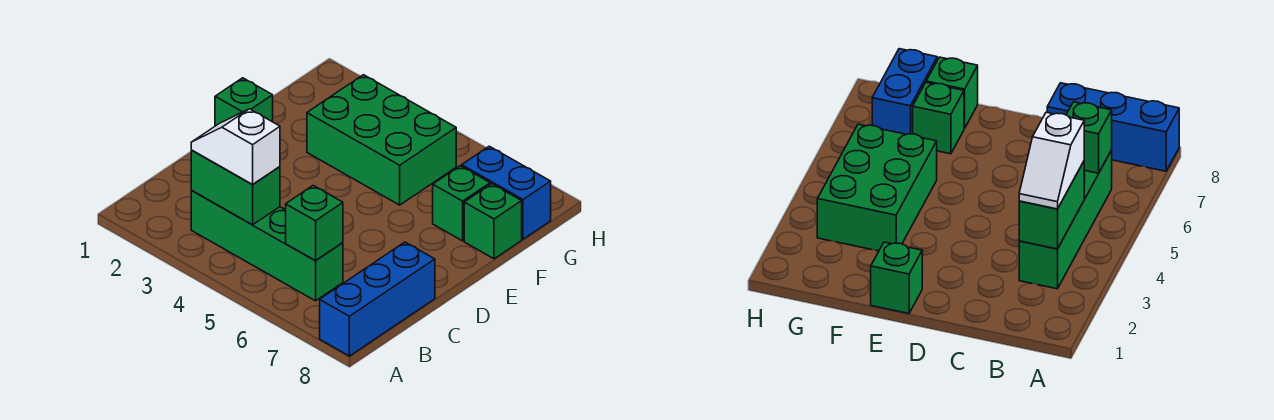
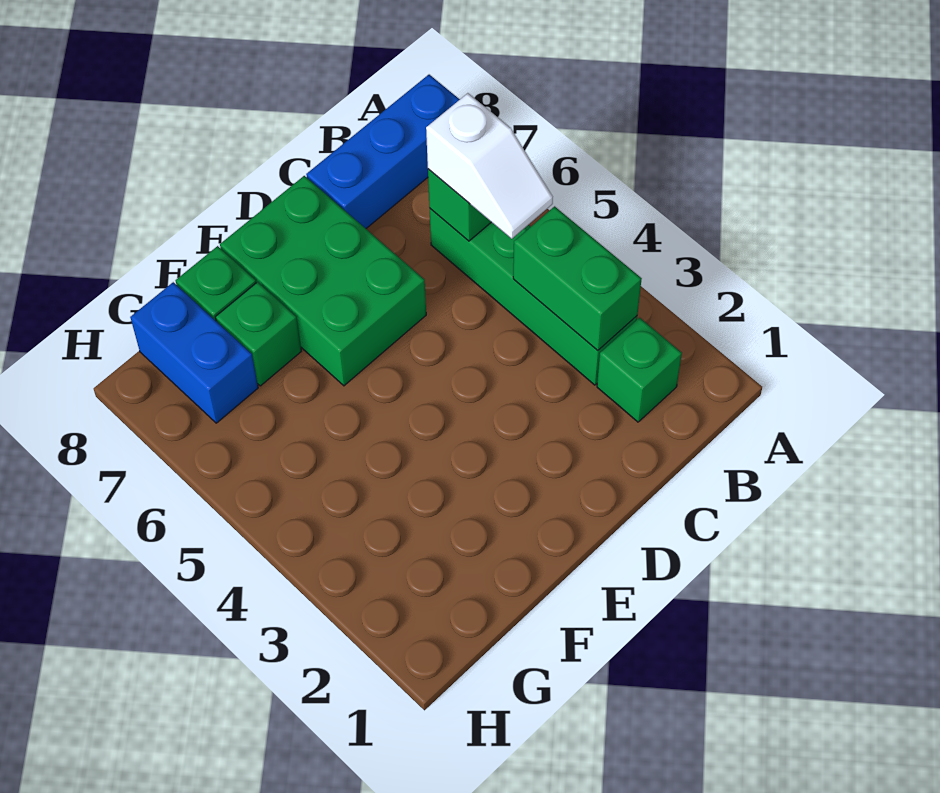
white 1x2 slope [191,109,280,185] -> white 1x2 slope moved to [426,93,553,239]
green 1x1 brick [215,78,273,126] -> green 1x1 brick moved to [597,318,682,422]
green 2x3 brick [307,75,456,205] -> green 2x3 brick moved to [220,176,426,386]

